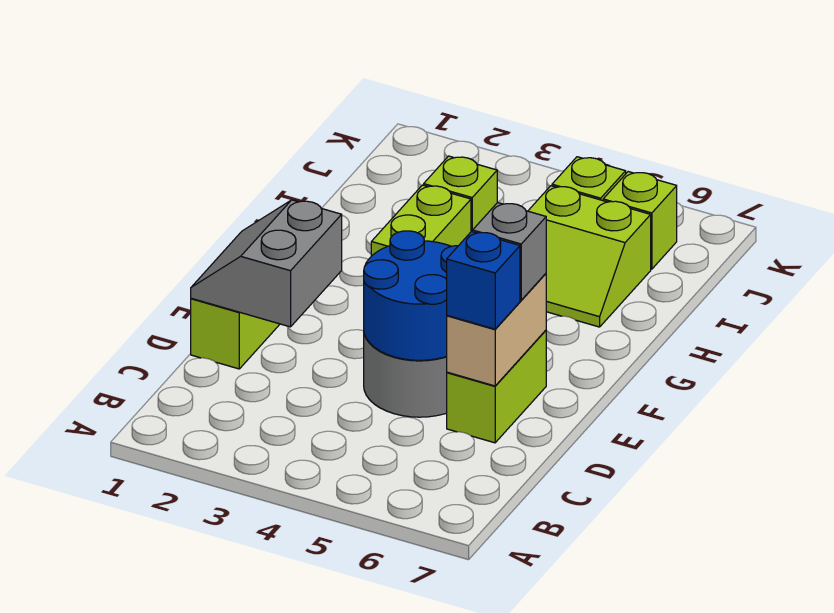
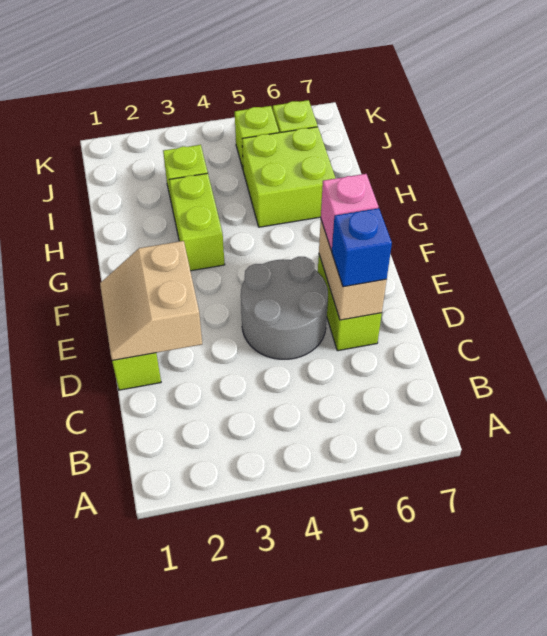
grey 2x2 slope [191,200,342,327] -> tan 2x2 slope [100,241,202,361]
blue 2x2 round brick [364,231,458,360] -> none
grey 1x1 brick [472,202,546,300] -> pink 1x1 brick [321,174,378,251]
lime 2x2 slope [528,186,651,327] -> lime 2x2 brick [242,127,336,227]

